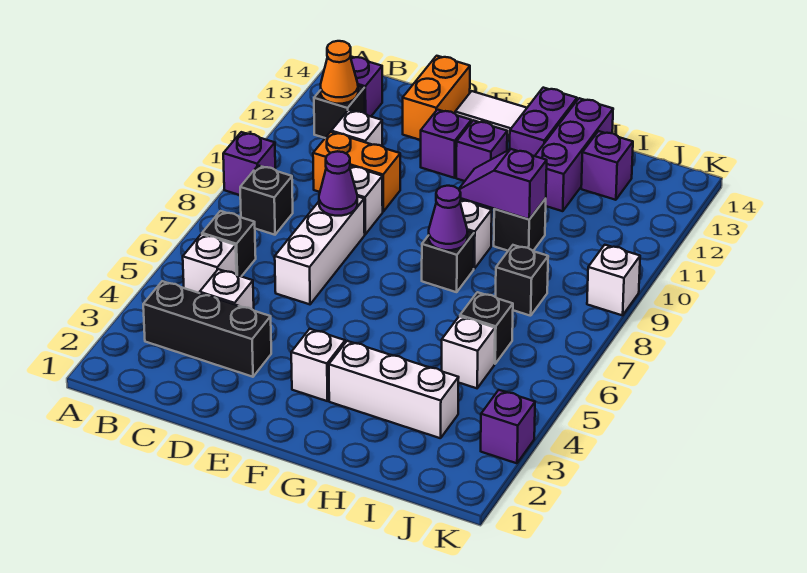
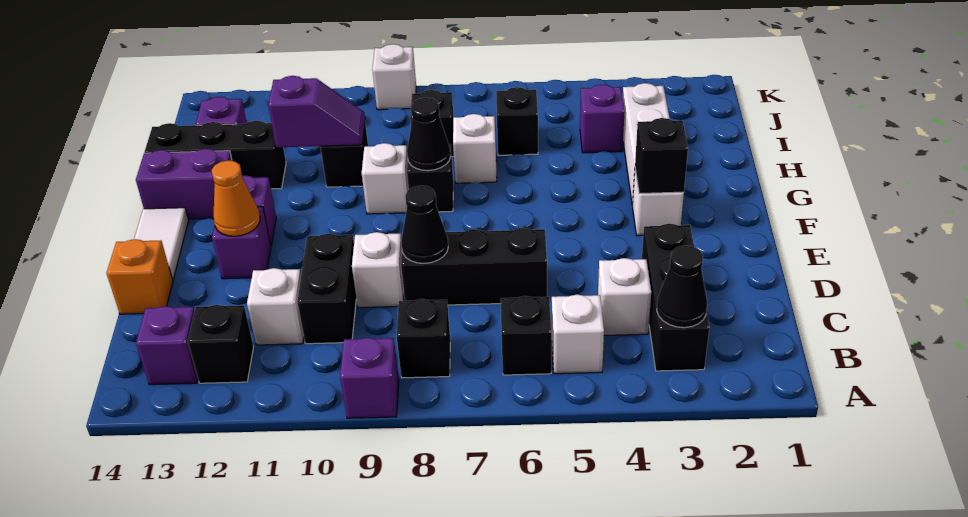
none -> black 1x1 cone [657,246,707,328]
orange 1x1 cone [321,41,358,104] -> orange 1x1 cone moved to [212,160,260,236]
orange 1x2 brick [313,132,400,211] -> black 1x2 brick [297,234,356,344]
white 1x3 brick [275,196,365,304] -> black 1x3 brick [401,228,547,305]
purple 1x1 cone [319,151,357,216] -> black 1x1 cone [401,186,448,263]
orange 1x2 brick [403,56,470,140] -> orange 1x1 brick [107,239,173,314]
none -> black 1x1 brick [635,118,688,194]
purple 1x1 cone [429,186,467,250] -> black 1x1 cone [407,98,450,171]
purple 1x2 slope [459,149,547,219] -> purple 1x2 slope turned to [268,76,365,147]
purple 1x3 brick [535,98,613,211] -> black 1x3 brick [144,121,286,189]
white 1x1 brick [442,316,495,388] -> white 1x1 brick moved to [453,114,497,183]
purple 1x1 brick [481,390,535,463] -> purple 1x1 brick moved to [580,85,625,153]

